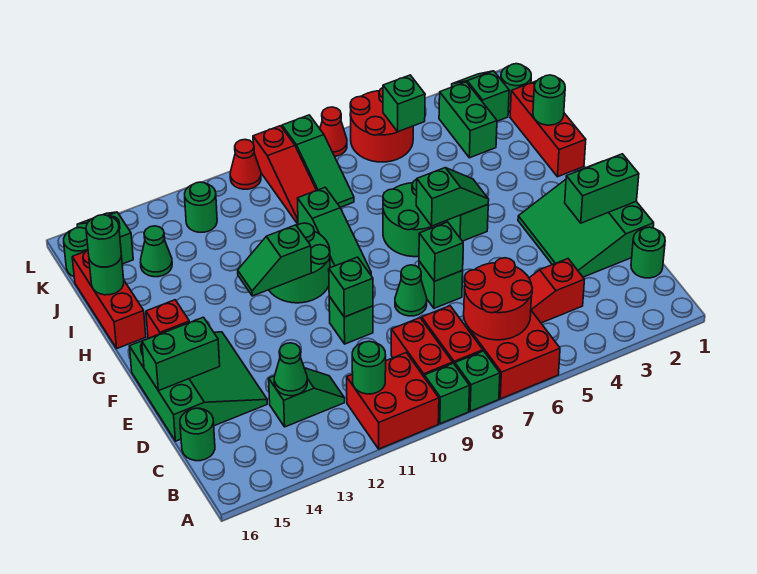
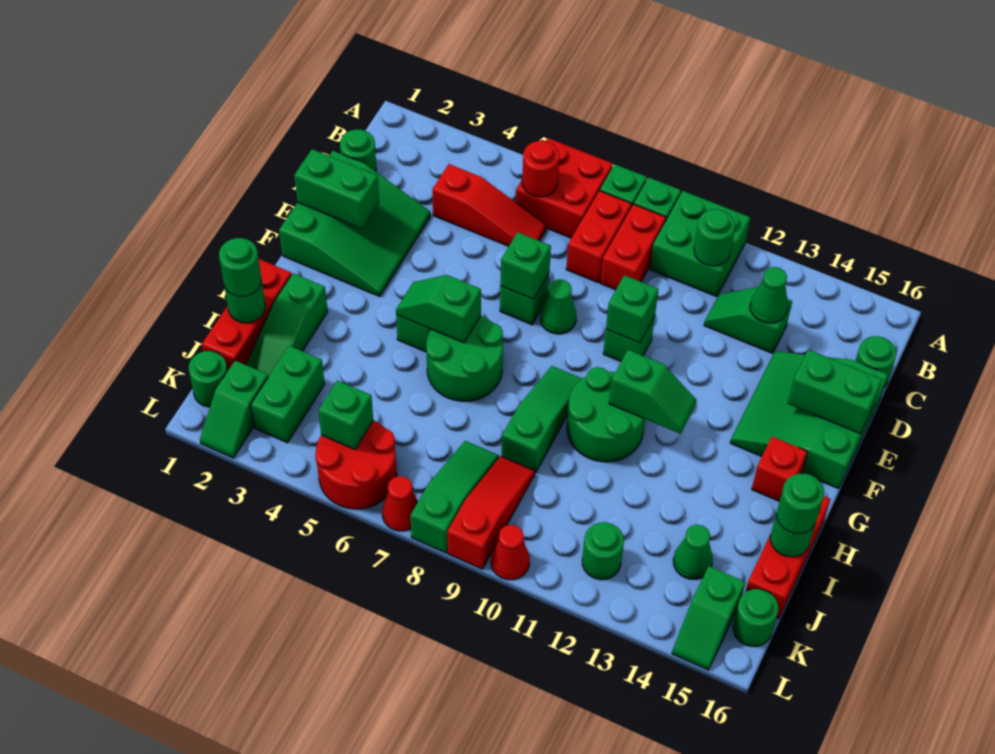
red 2x2 brick [347,353,439,449] -> green 2x2 brick [650,191,750,297]
red 2x2 round brick [464,258,532,340] -> red 1x1 round brick [522,141,559,197]
none -> green 1x3 slope [246,273,328,377]
none -> green 1x1 round brick [219,238,261,296]

